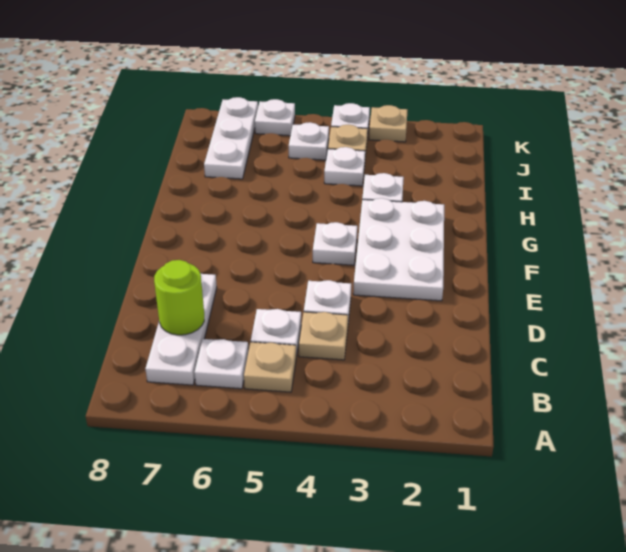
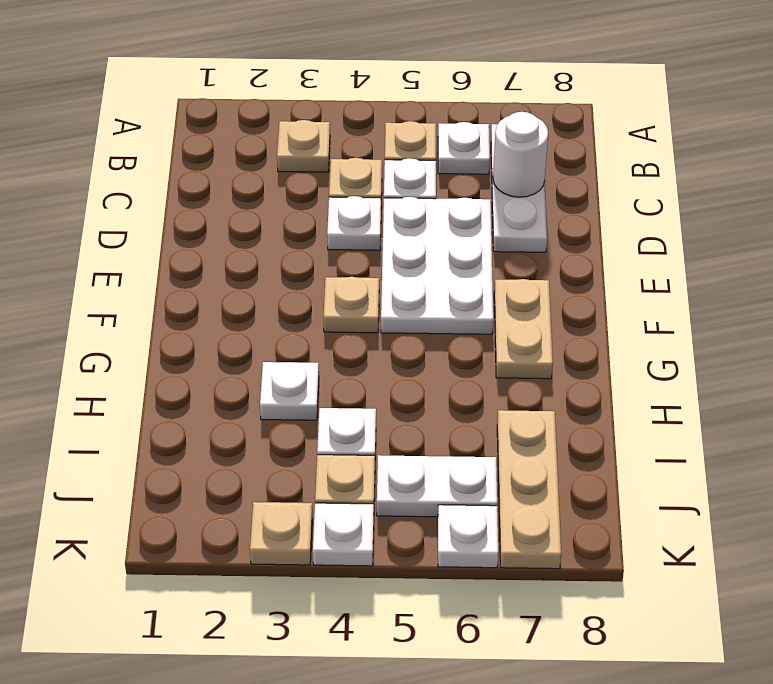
none -> tan 1x1 plate [277,120,330,172]
lime 1x1 round brick [154,260,204,335] -> white 1x1 round brick [493,112,548,197]
white 2x3 plate [353,198,444,301] -> white 2x3 plate moved to [381,197,493,334]
white 1x1 plate [313,222,357,265] -> tan 1x1 plate [323,277,379,333]
none -> tan 1x2 plate [494,279,553,379]
white 1x3 plate [204,97,258,179] -> tan 1x3 plate [497,410,561,569]
white 1x1 plate [289,122,329,160] -> white 1x2 plate [377,455,497,517]

